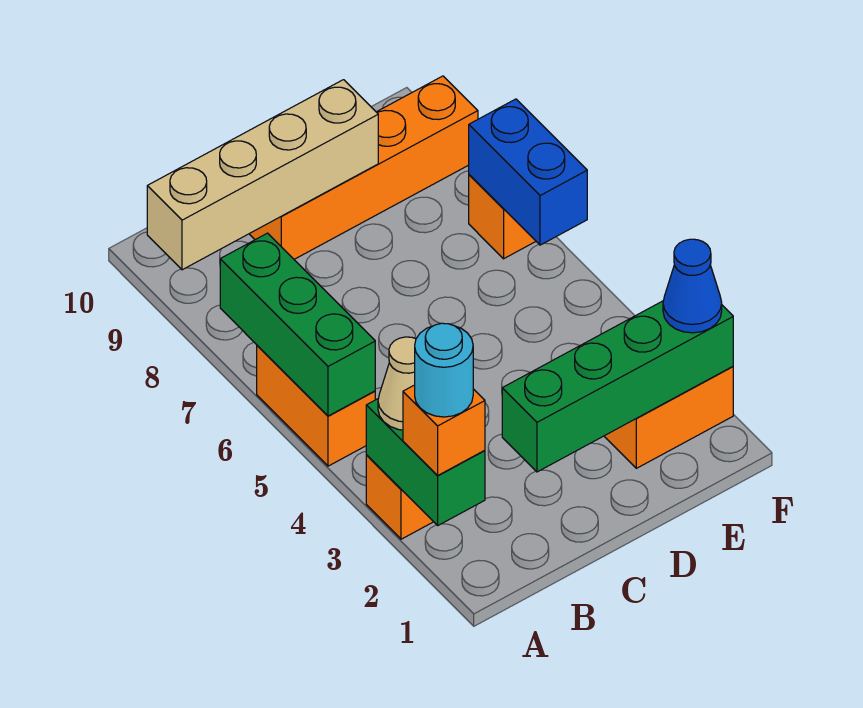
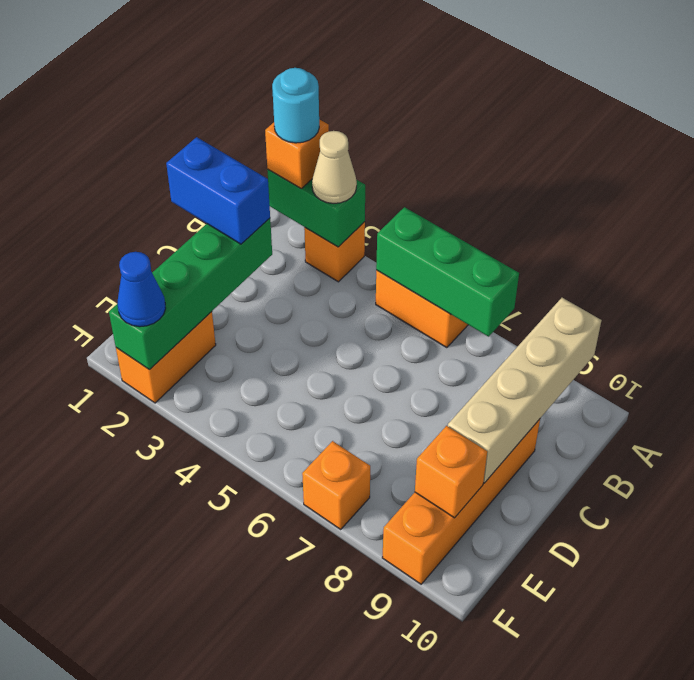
none -> orange 1x1 brick [415,426,487,518]
blue 1x2 brick [469,99,587,245] -> blue 1x2 brick moved to [166,137,270,244]

